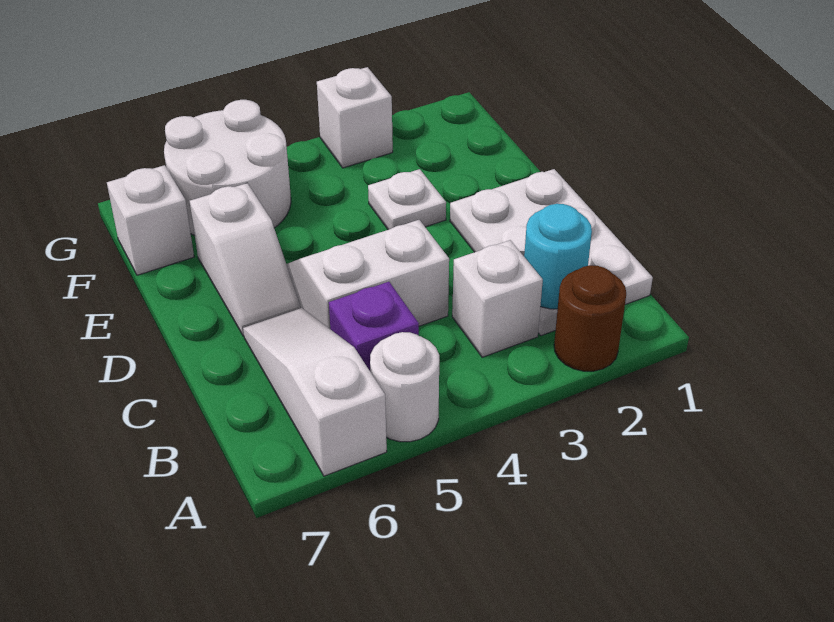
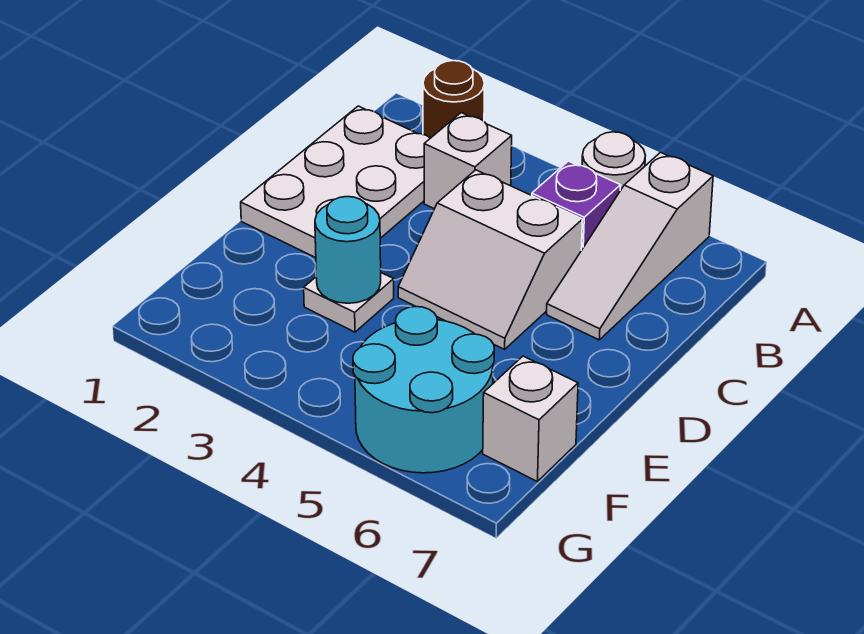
cyan 1x1 round brick [524,204,592,309] -> cyan 1x1 round brick moved to [315,197,381,303]
white 1x2 slope [190,183,301,336] -> none
white 2x2 round brick [164,100,291,236] -> cyan 2x2 round brick [353,307,494,473]
white 1x1 brick [317,67,393,168] -> none

